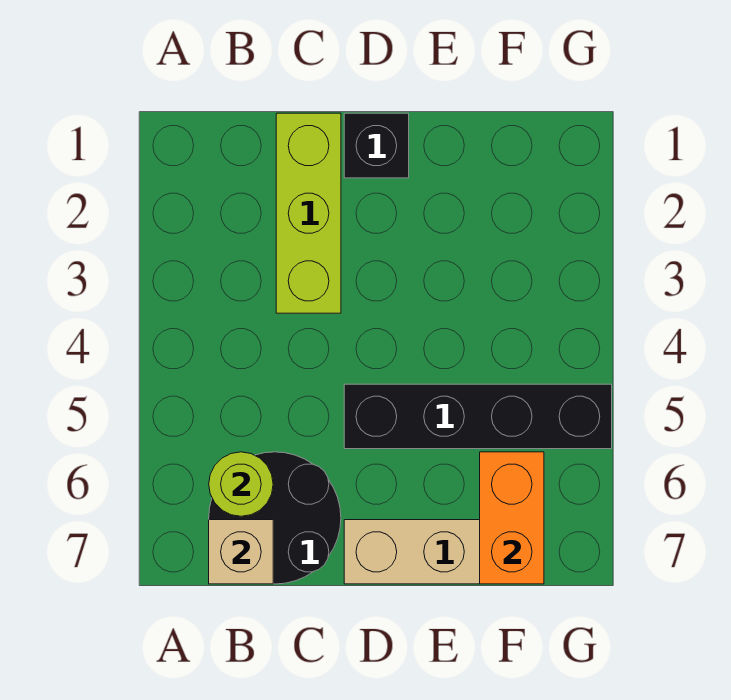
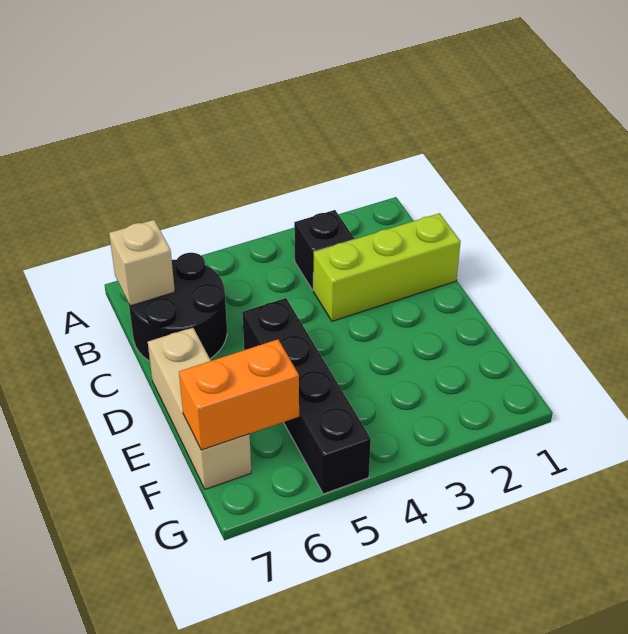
lime 1x1 round brick [209,452,273,516] -> none
black 1x1 brick [344,113,409,178] -> black 1x1 brick moved to [294,210,354,290]

